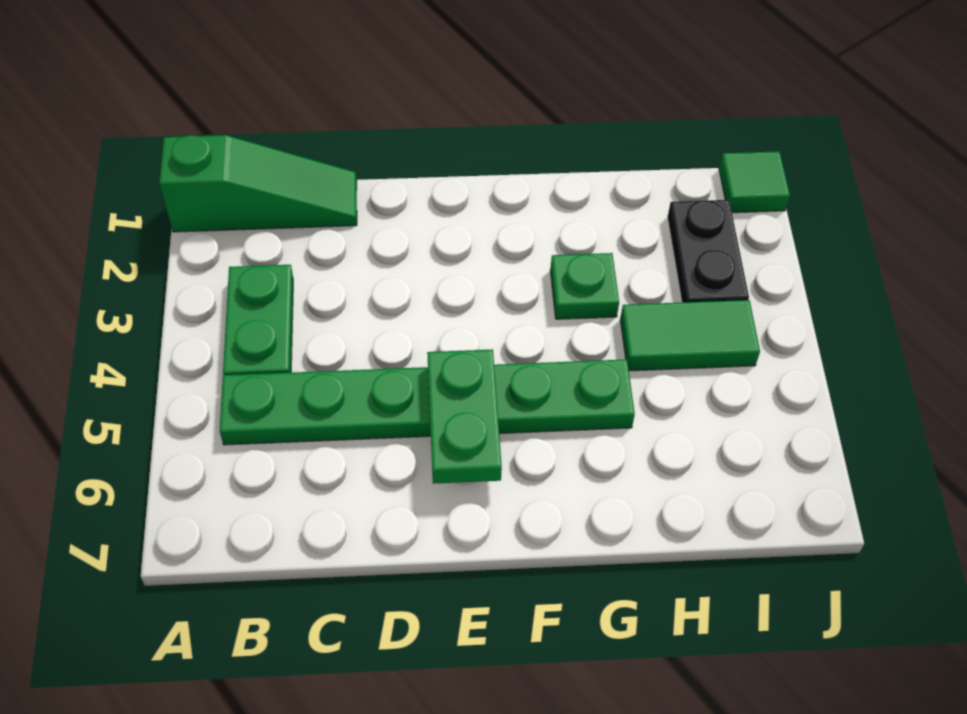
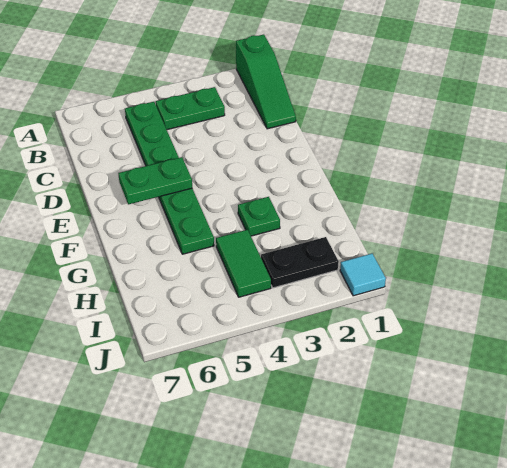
green 1x1 tile [719,151,790,213] -> cyan 1x1 tile [340,254,386,296]

